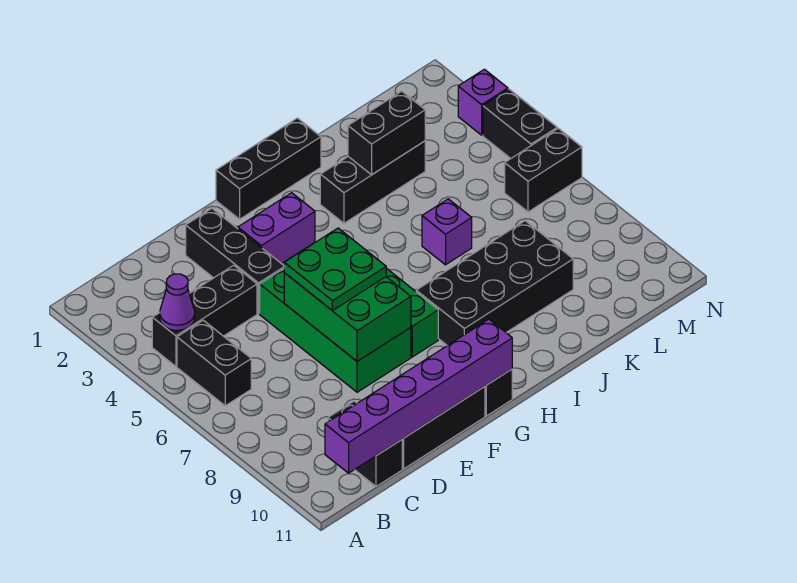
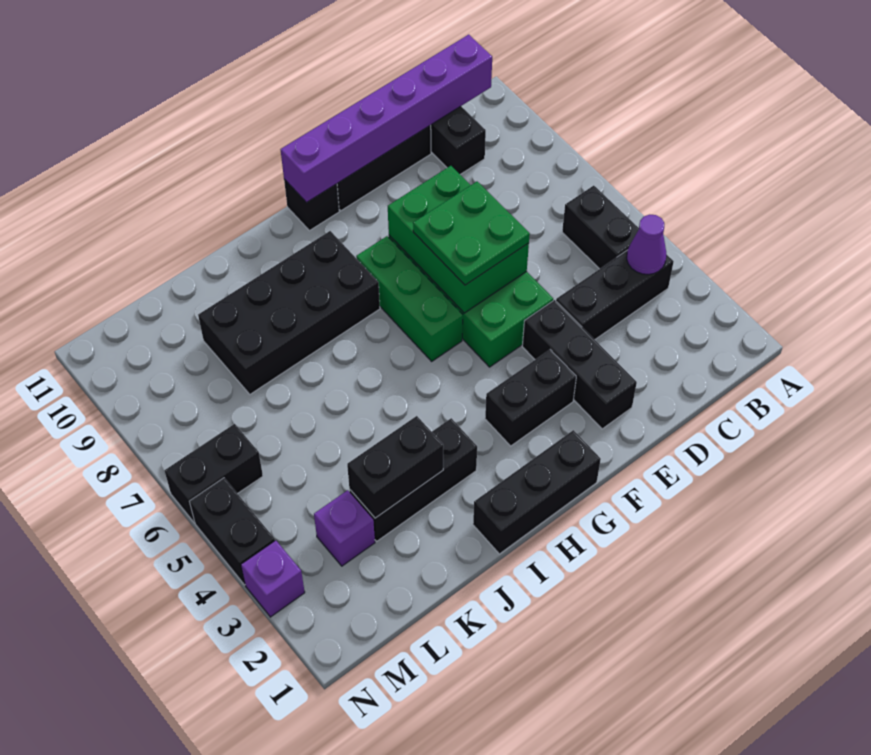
purple 1x2 brick [238,193,315,264] -> black 1x2 brick [485,350,576,446]
purple 1x1 brick [422,199,472,265] -> purple 1x1 brick moved to [314,490,375,566]

